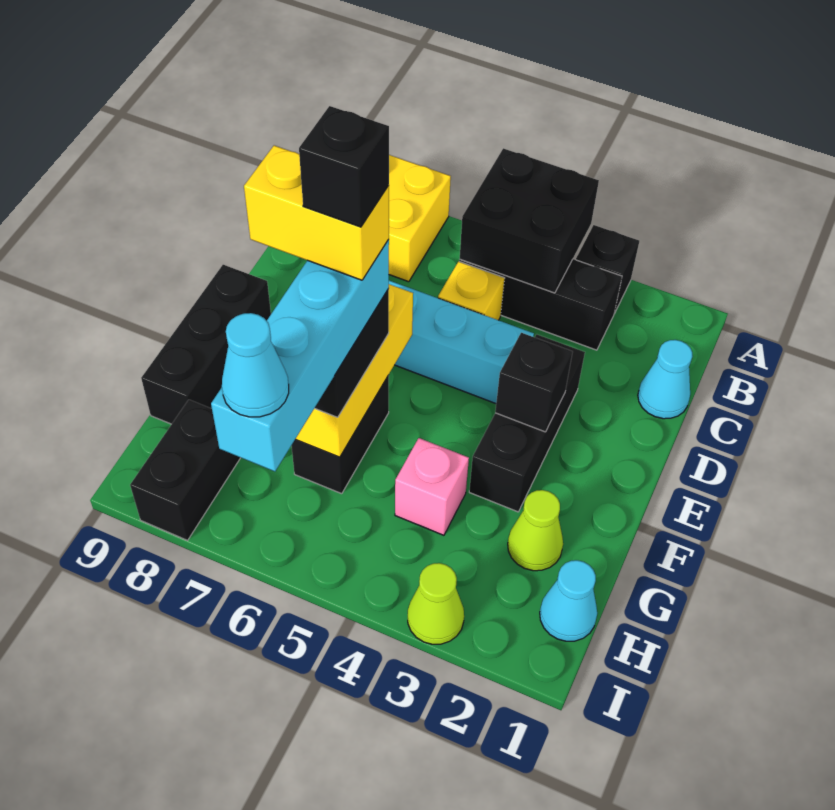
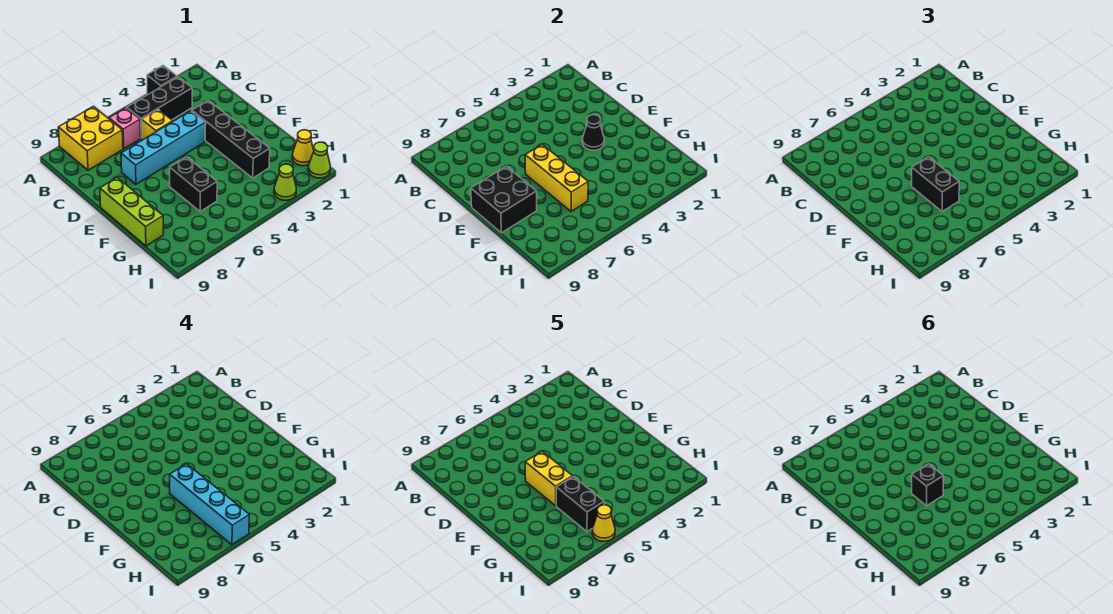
black 2x2 brick [460,148,599,293] -> black 2x2 brick moved to [471,166,537,233]
cyan 1x1 cone [638,340,692,419] -> none
black 1x3 brick [469,334,585,512] -> black 1x4 brick [192,100,270,178]
black 1x1 brick [495,333,573,432] -> black 1x1 cone [582,115,604,150]
black 1x3 brick [141,265,271,424] -> lime 1x3 brick [100,177,163,246]
yellow 1x2 brick [244,145,389,280] -> yellow 1x2 brick turned to [525,451,573,506]
lime 1x1 cone [508,490,563,571] -> lime 1x1 cone moved to [308,142,330,178]
pink 1x1 brick [395,438,469,535] -> pink 1x1 brick moved to [109,108,140,149]
cyan 1x1 cone [540,560,597,641] -> yellow 1x1 cone [292,130,314,166]
black 1x2 brick [130,400,240,540] -> black 1x2 brick moved to [556,476,604,531]
cyan 1x1 cone [222,313,289,417] -> yellow 1x1 cone [592,505,615,541]

